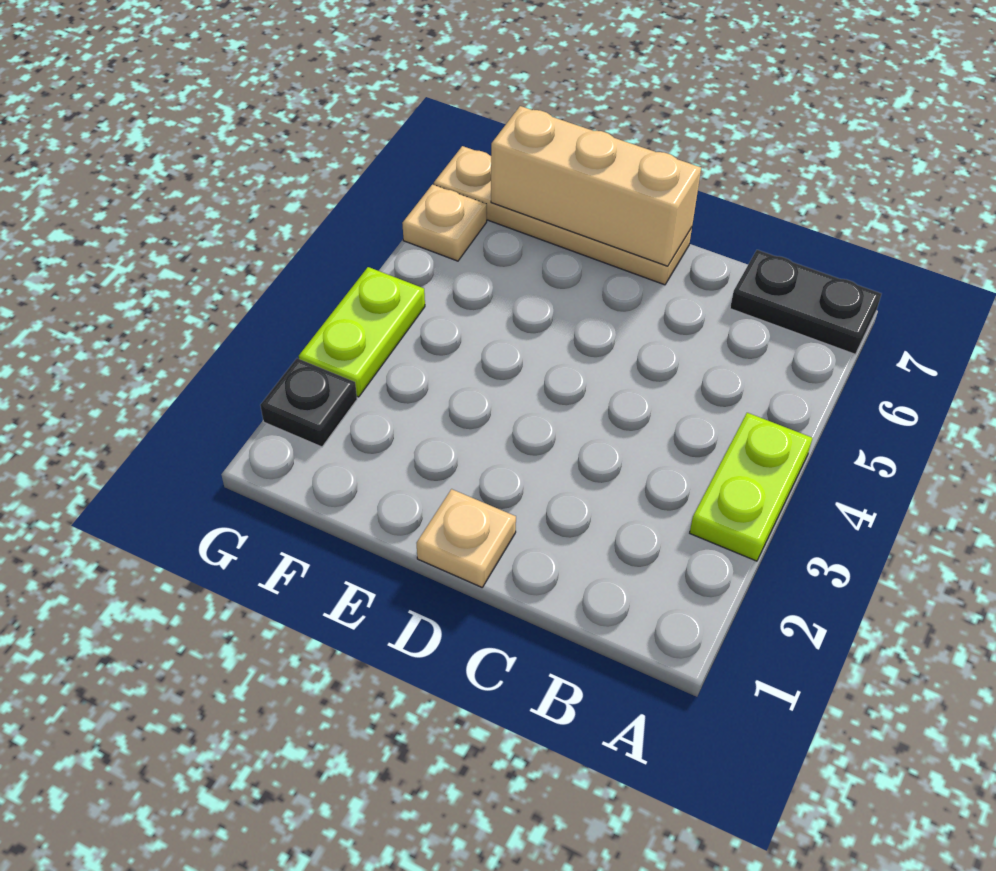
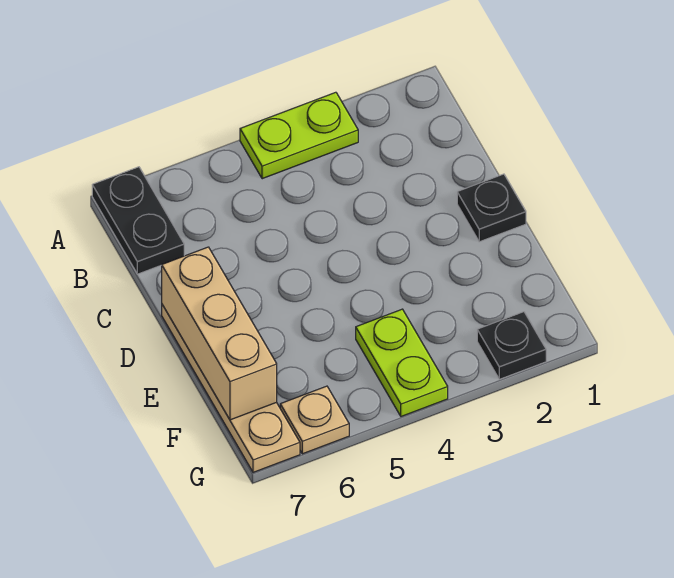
tan 1x1 plate [417,489,516,587] -> black 1x1 plate [457,174,526,242]
lime 1x2 plate [299,267,425,397] -> lime 1x2 plate turned to [356,309,448,416]

